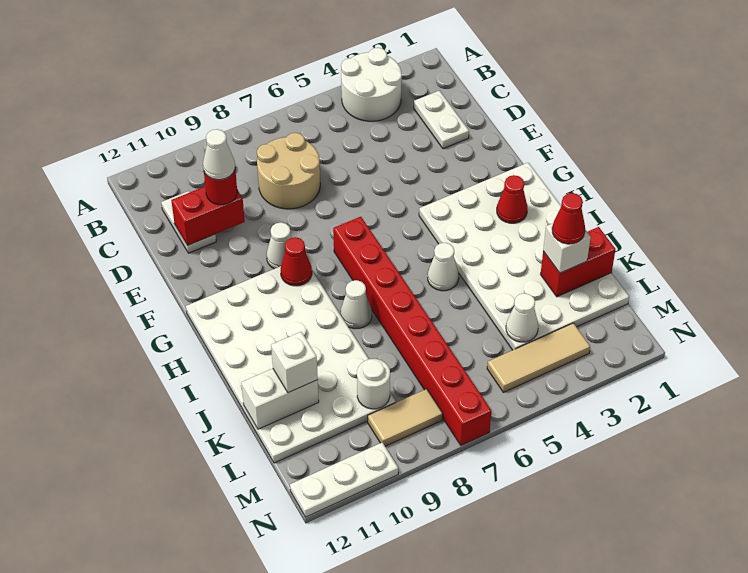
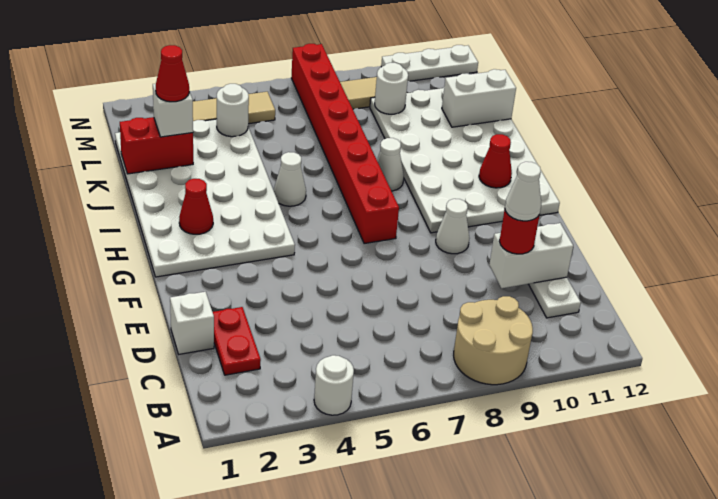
white 2x2 round brick [341,48,402,121] -> white 1x1 round brick [314,355,354,415]
white 1x2 plate [414,91,469,149] -> red 1x2 plate [213,307,261,375]
tan 2x2 round brick [257,133,320,209] -> tan 2x2 round brick moved to [454,296,533,385]
red 1x2 brick [171,187,245,245] -> white 1x2 brick [489,223,573,288]
red 1x1 cone [281,237,312,286] -> red 1x1 cone moved to [479,134,512,188]
white 1x1 brick [271,332,318,393] -> white 1x1 brick moved to [170,292,214,354]
white 1x1 cone [506,293,538,342] -> white 1x1 round brick [217,84,249,137]

